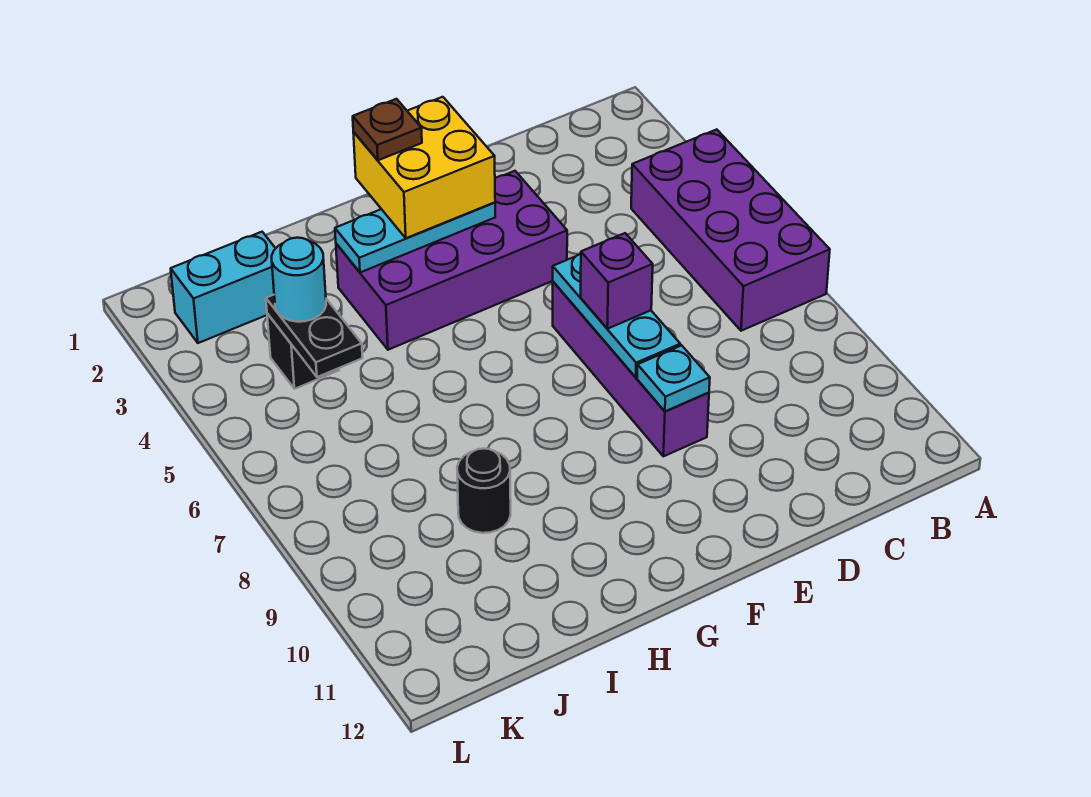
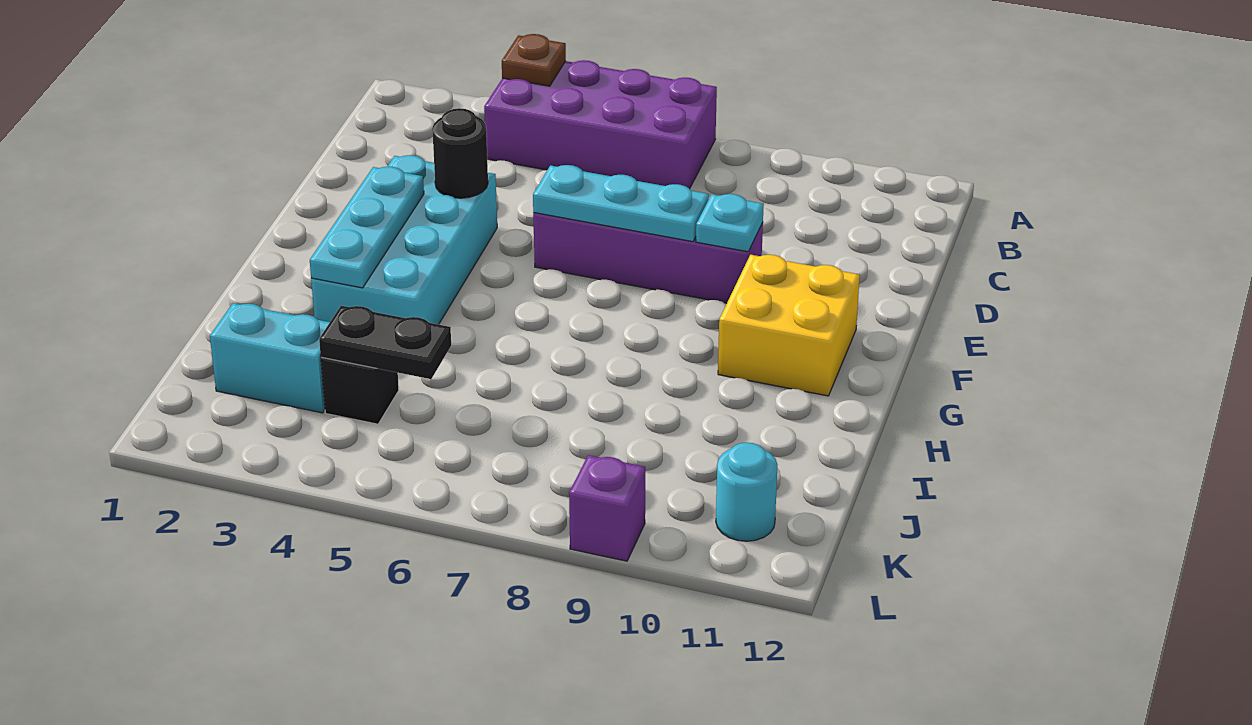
purple 2x4 brick [336,171,567,350] -> cyan 2x4 brick [311,155,497,325]
purple 1x1 brick [581,233,653,329] -> purple 1x1 brick moved to [569,455,645,561]
yellow 2x2 brick [353,97,495,238] -> yellow 2x2 brick moved to [718,255,860,396]
brown 1x1 plate [353,99,422,160] -> brown 1x1 plate moved to [502,34,566,86]
black 1x1 round brick [457,449,511,533] -> black 1x1 round brick moved to [432,108,488,198]
cyan 1x2 brick [171,232,276,343] -> cyan 1x2 brick turned to [210,303,330,413]
cyan 1x1 round brick [272,238,326,322] -> cyan 1x1 round brick moved to [716,443,777,541]

